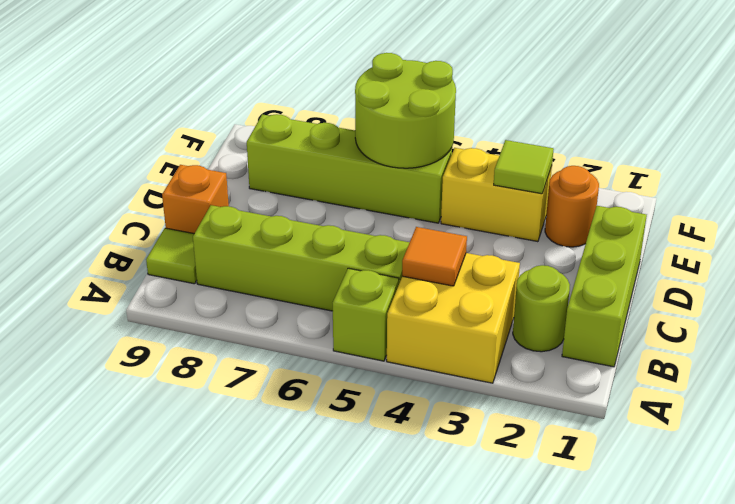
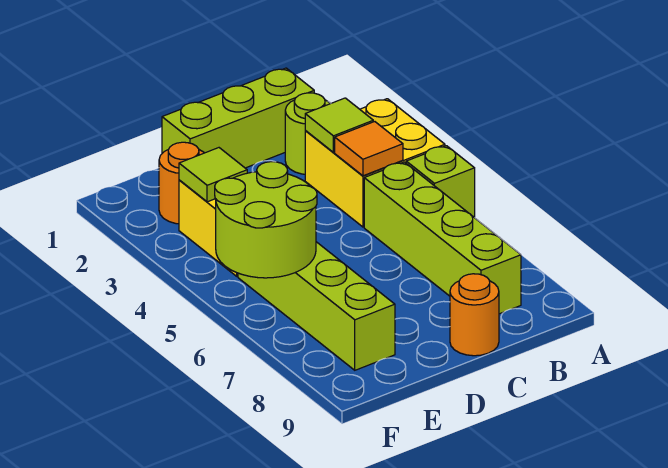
lime 1x1 tile [146,228,197,284] -> lime 1x1 tile moved to [305,98,373,152]
orange 1x1 brick [162,165,229,234] -> orange 1x1 round brick [450,274,499,356]

